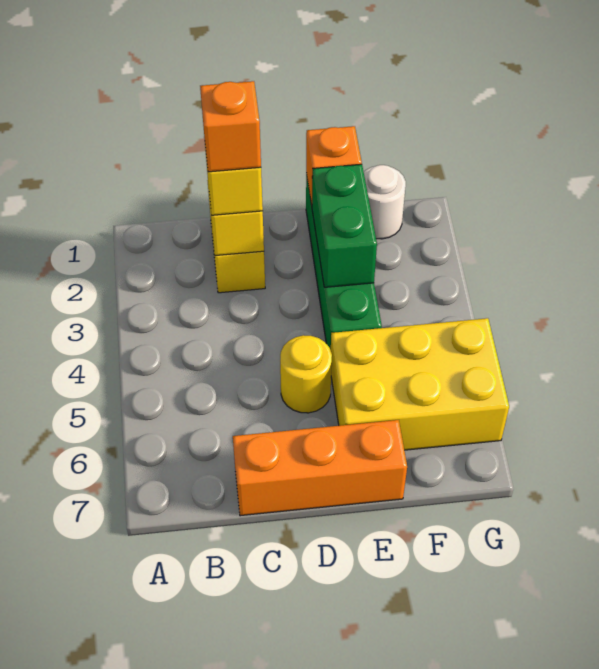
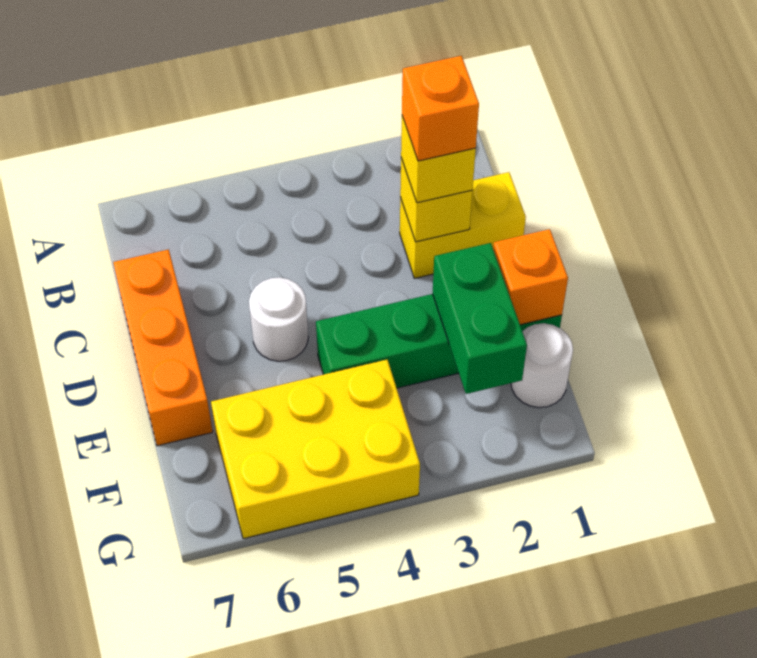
yellow 1x1 round brick [280,335,332,413] -> white 1x1 round brick [249,277,308,361]
green 1x2 brick [312,164,377,287] -> green 1x2 brick turned to [433,243,527,394]
yellow 2x3 brick [331,318,509,450] -> yellow 2x3 brick turned to [211,360,420,539]

